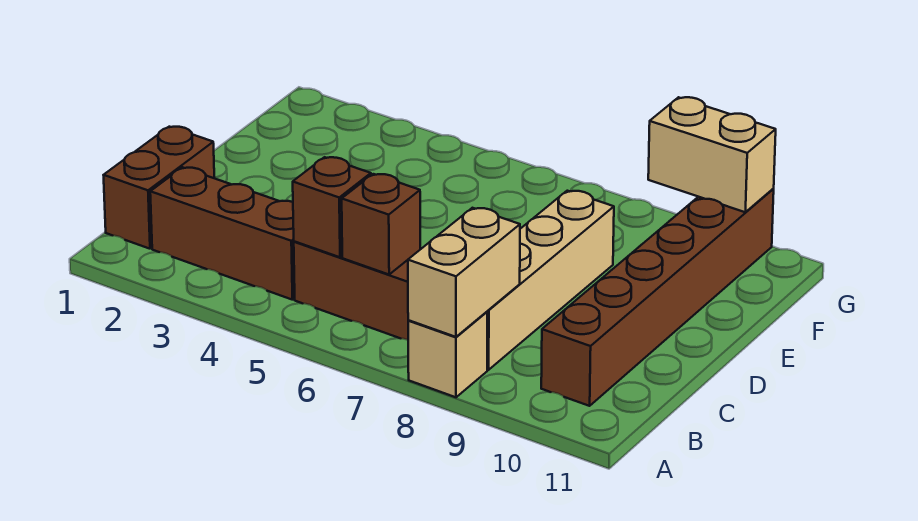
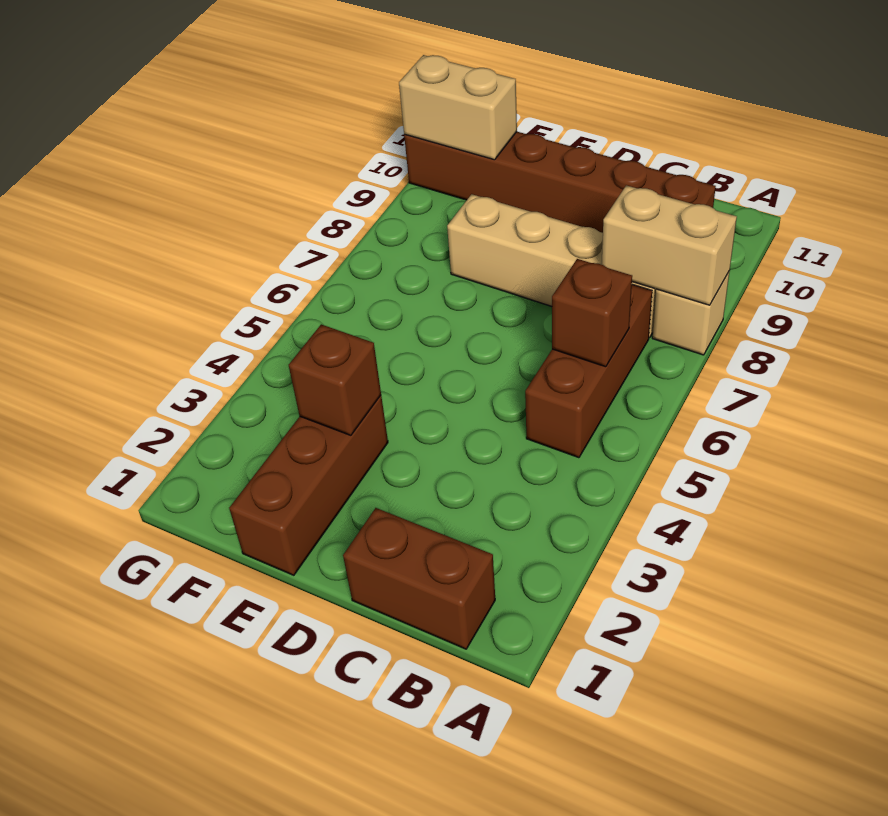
brown 1x3 brick [150,167,295,300] -> brown 1x3 brick moved to [229,395,388,575]
brown 1x1 brick [293,157,371,257] -> brown 1x1 brick moved to [289,324,381,435]
tan 1x2 brick [648,97,776,212] -> tan 1x2 brick turned to [399,55,517,160]

